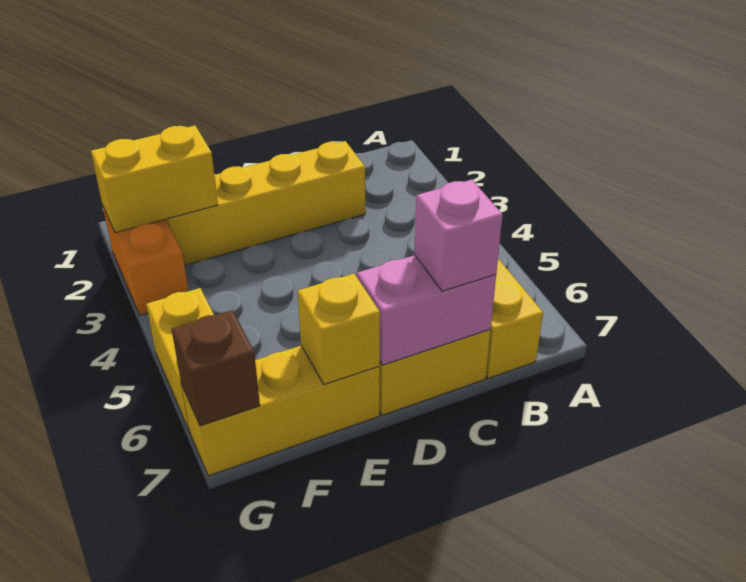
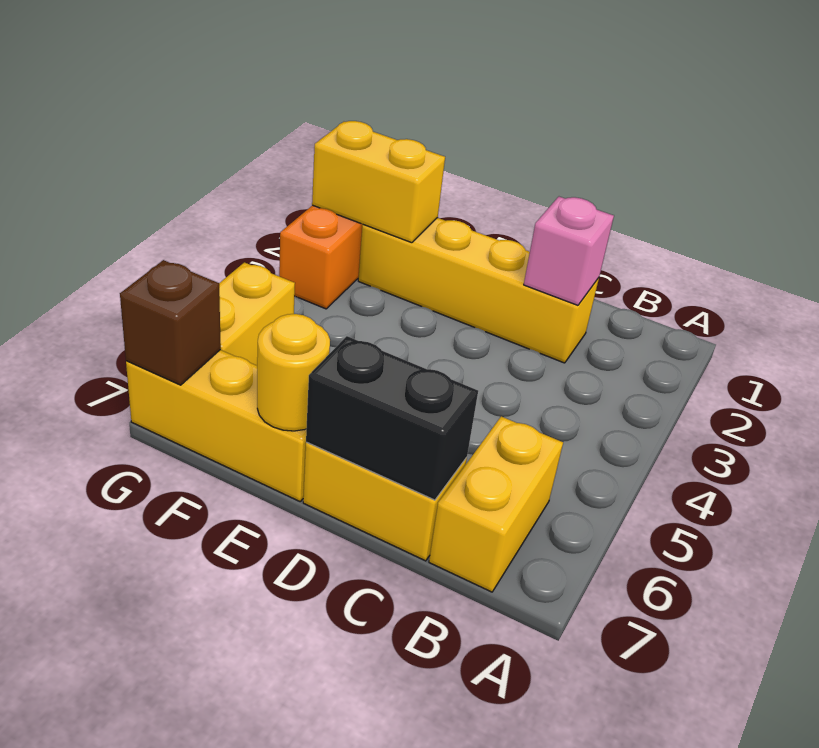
pink 1x2 brick [357,255,496,365] -> black 1x2 brick [306,336,478,500]
pink 1x1 brick [415,180,503,291] -> pink 1x1 brick moved to [524,197,614,305]
yellow 1x1 brick [298,274,380,385] -> yellow 1x1 round brick [257,314,330,431]

